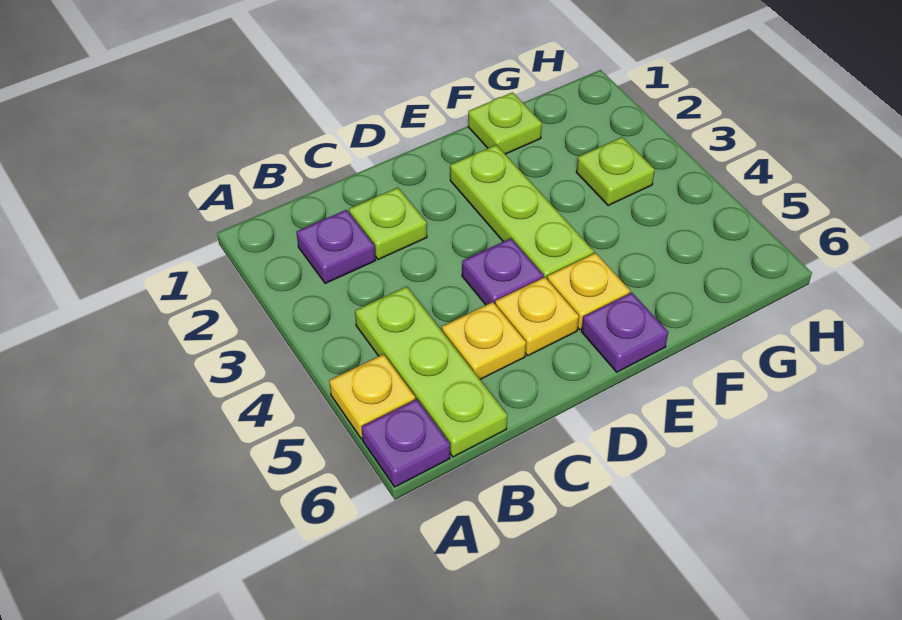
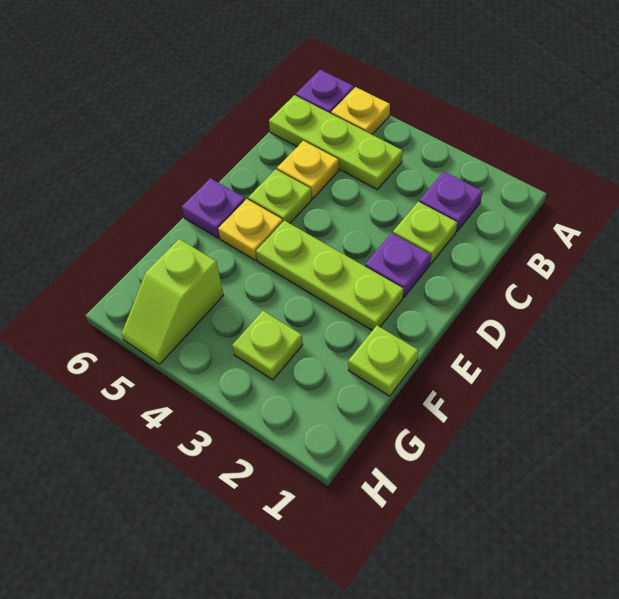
purple 1x1 plate [462,238,543,305] -> purple 1x1 plate moved to [365,233,431,297]
yellow 1x1 plate [495,277,579,356] -> lime 1x1 plate [248,169,312,223]
none -> lime 1x2 slope [122,239,224,364]

